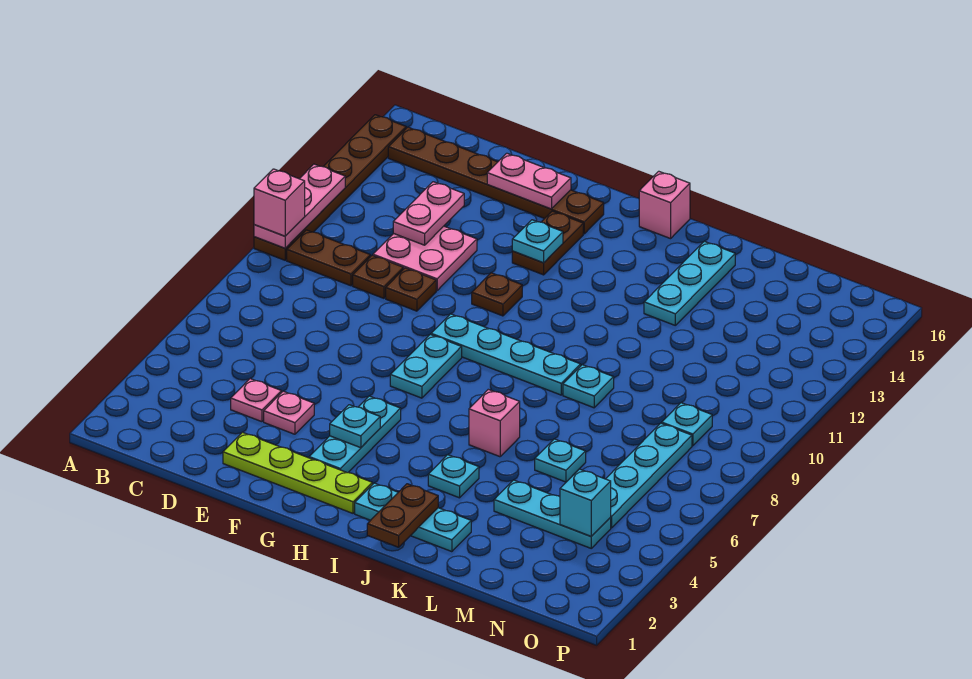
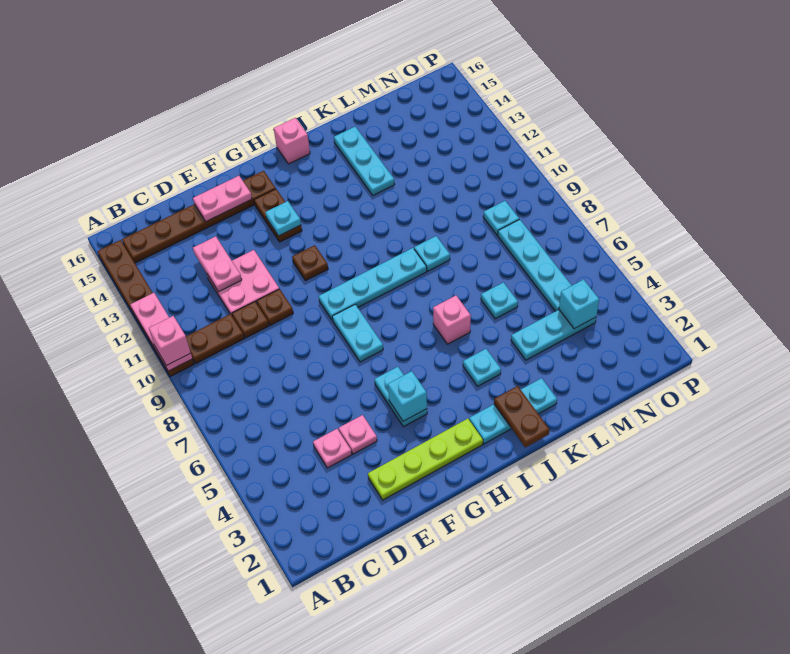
cyan 1x3 plate [309,396,401,473] -> cyan 1x2 plate [375,367,427,427]
cyan 1x1 plate [330,405,380,448] -> cyan 1x1 brick [388,371,427,421]

